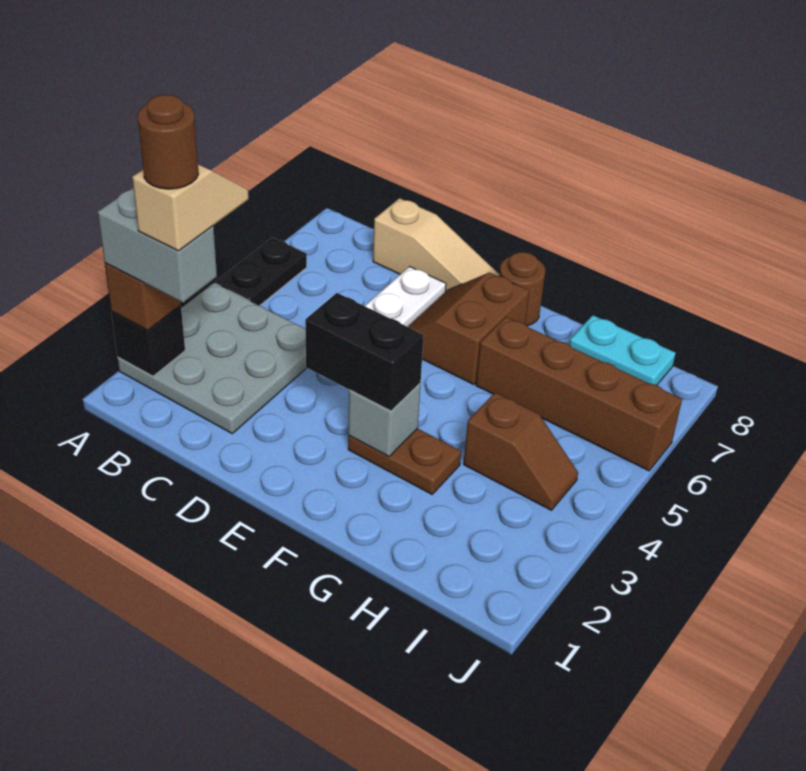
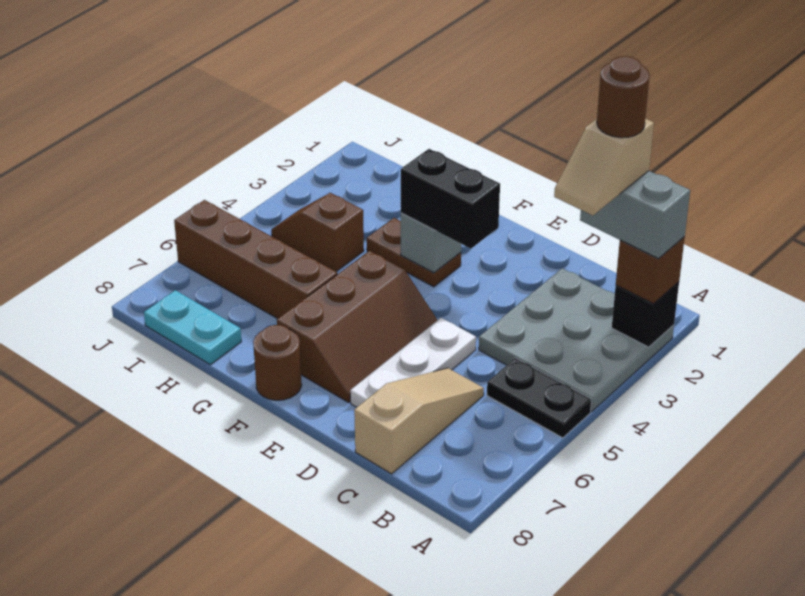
black 1x2 plate [215,237,307,306] -> black 1x2 plate turned to [487,358,592,438]
tan 1x3 slope [373,198,499,292] -> tan 1x3 slope turned to [354,368,484,474]
brown 2x2 slope [408,273,529,385] -> brown 2x3 slope [277,251,437,402]

